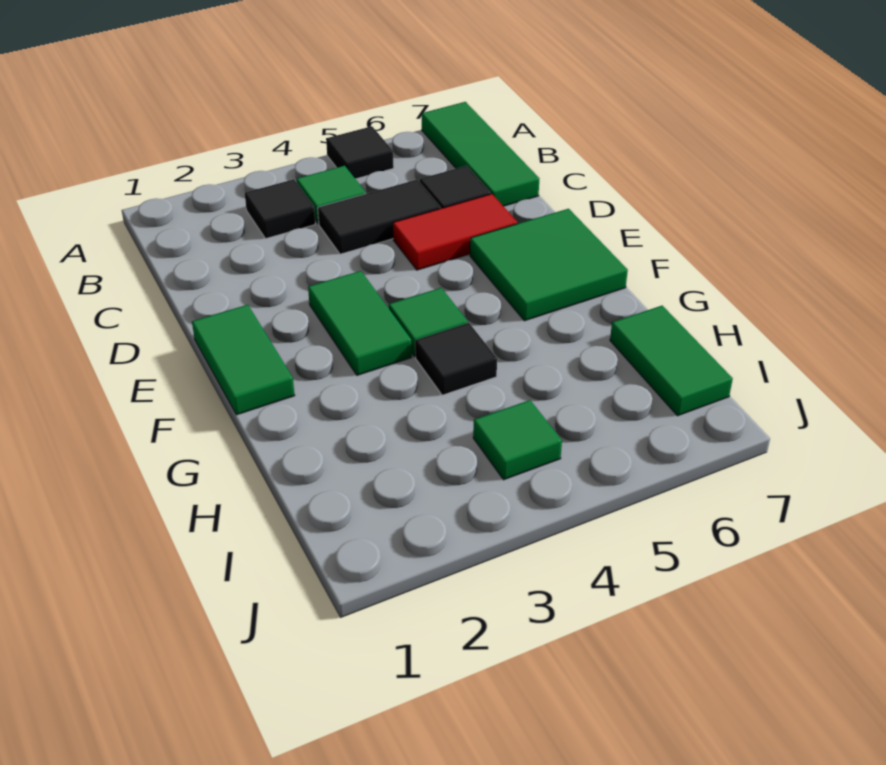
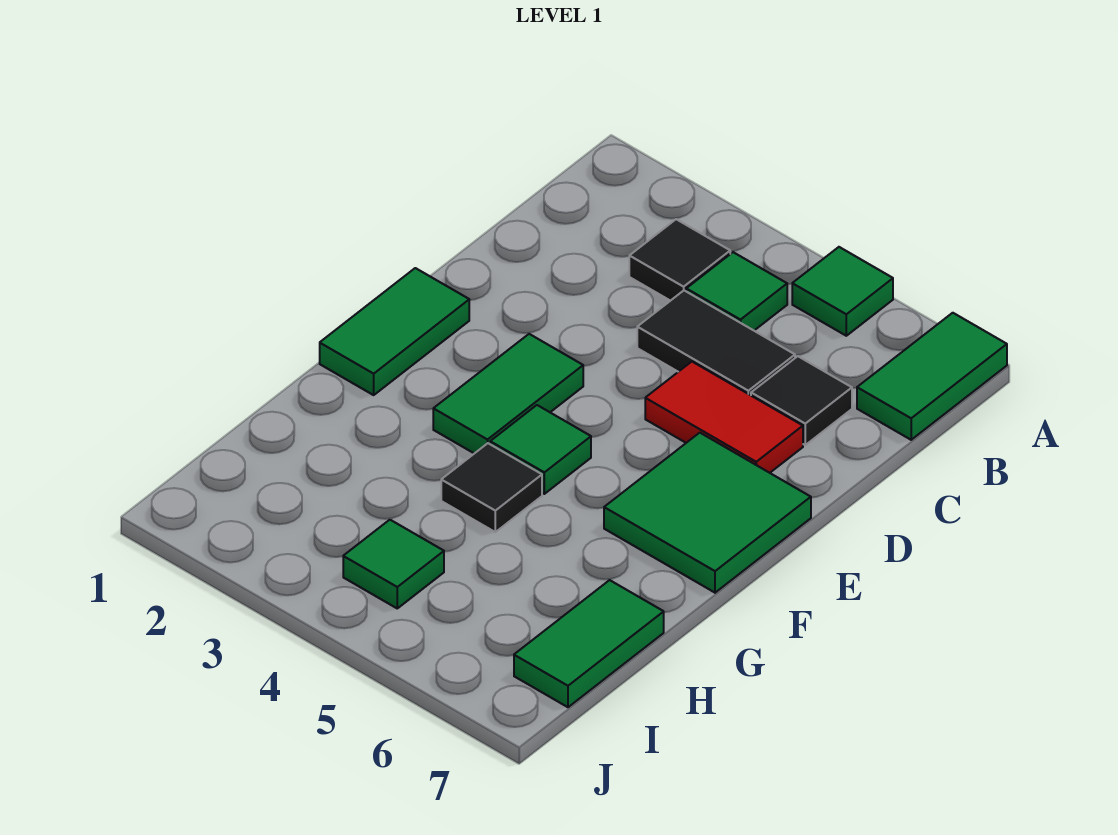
black 1x1 tile [326,126,394,179] -> green 1x1 tile [792,247,893,336]
green 1x3 tile [422,102,539,206] -> green 1x2 tile [857,313,1007,440]

